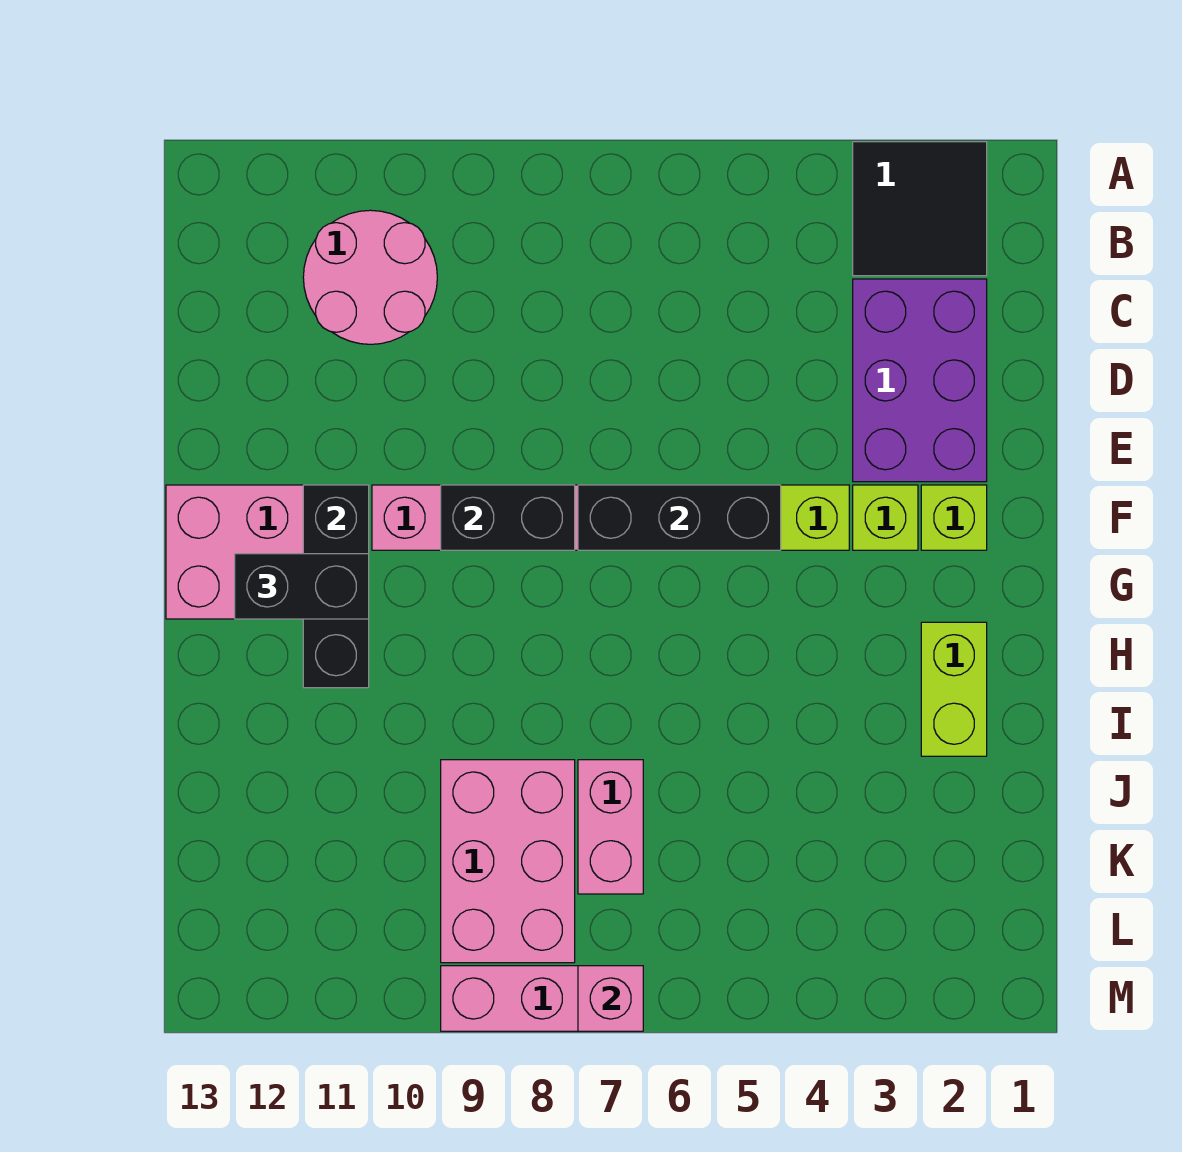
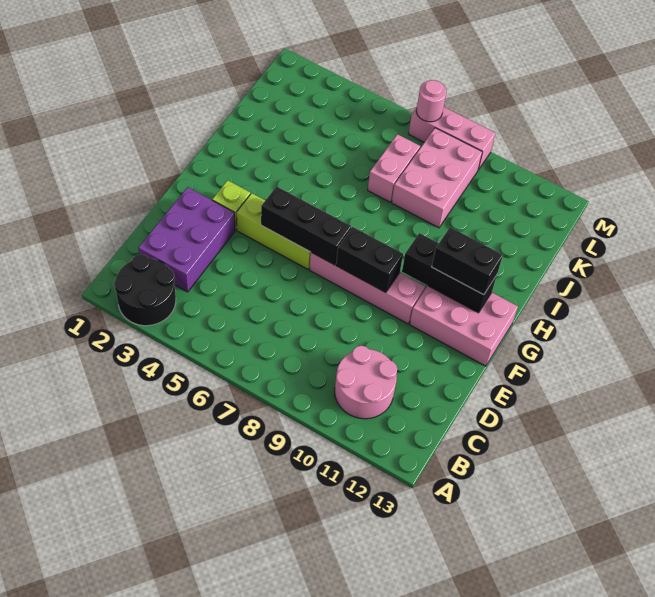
black 2x2 tile [853,142,987,276] -> black 2x2 round brick [114,254,176,326]
lime 1x1 brick [921,485,987,550] -> none
black 1x3 brick [303,485,369,688] -> black 1x3 brick turned to [402,233,497,313]
lime 1x2 brick [921,622,987,756] -> none
pink 1x1 brick [578,966,643,1031] -> pink 1x1 round brick [416,80,446,122]

